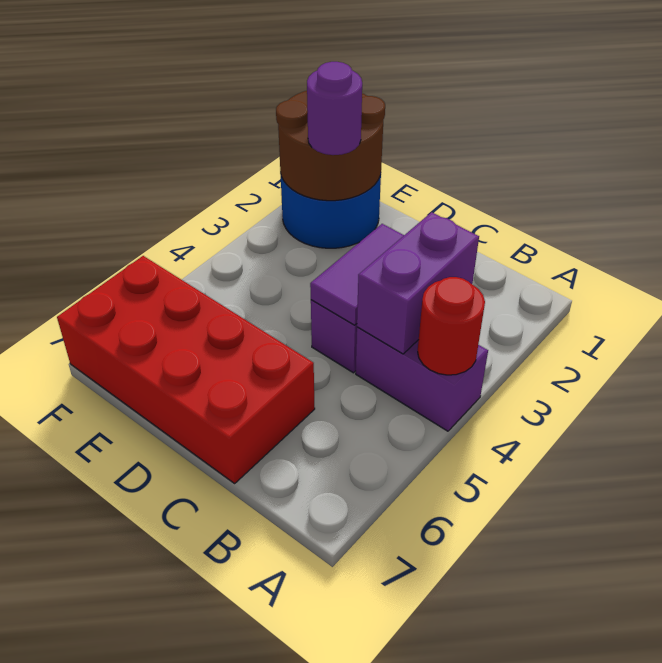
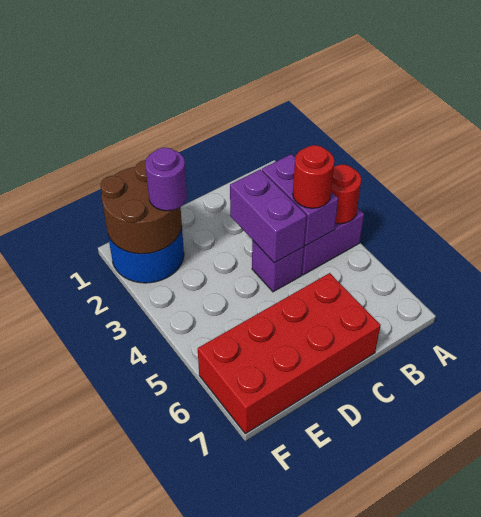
none -> red 1x1 round brick [293,145,334,208]
purple 1x2 tile [310,224,404,325] -> purple 1x2 brick [230,169,307,263]

